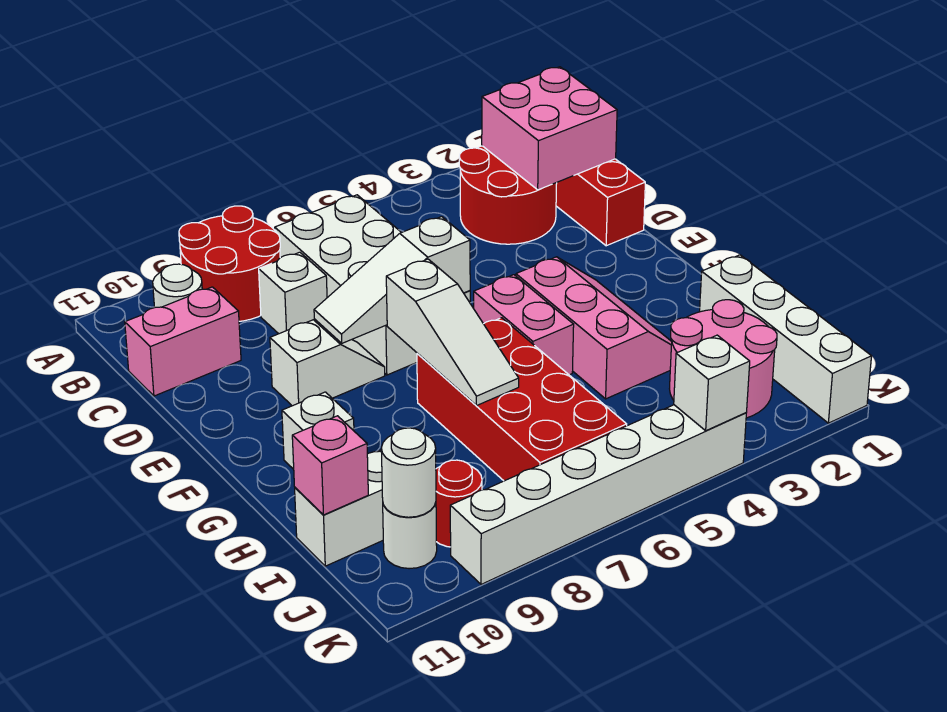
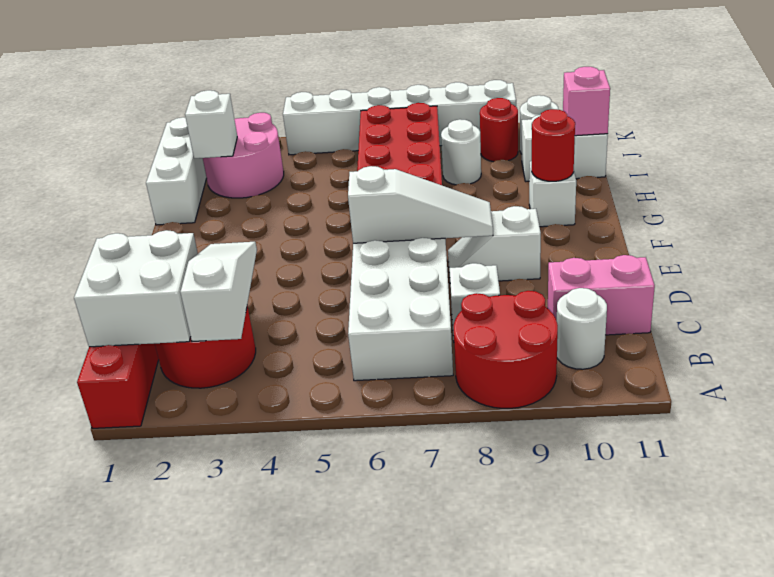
pink 2x2 brick [482,67,617,190] -> white 2x2 brick [74,230,198,347]
pink 2x3 slope [516,257,672,399] -> none
pink 1x2 brick [474,275,574,375] -> none
white 1x3 slope [386,259,519,406] -> white 1x3 slope moved to [180,242,257,341]
none -> red 1x1 round brick [532,109,575,181]
white 1x4 brick [700,255,872,423] -> white 1x3 brick [146,117,207,225]
white 1x1 round brick [381,428,436,517] -> white 1x1 round brick moved to [441,119,481,185]
white 1x1 brick [674,335,750,431] -> white 1x1 brick moved to [185,90,237,158]

